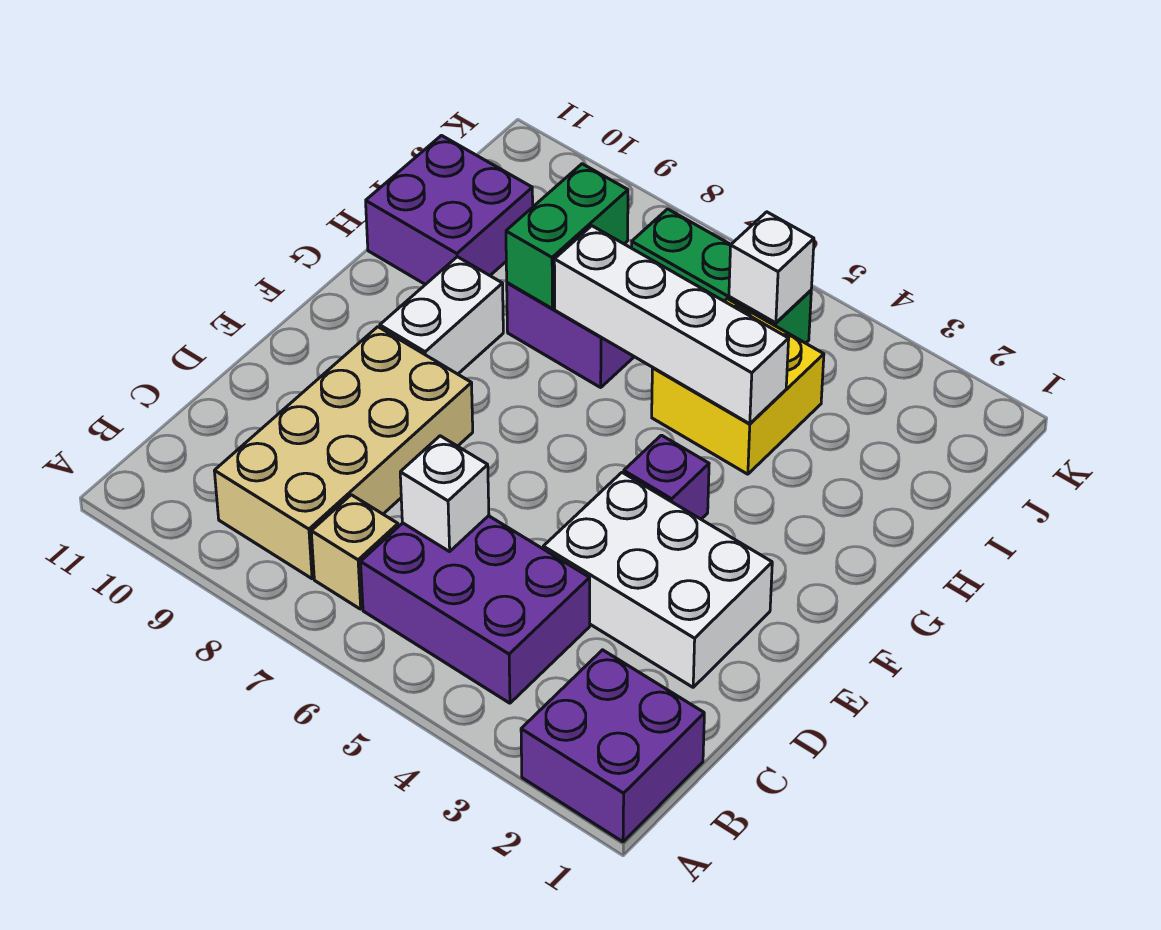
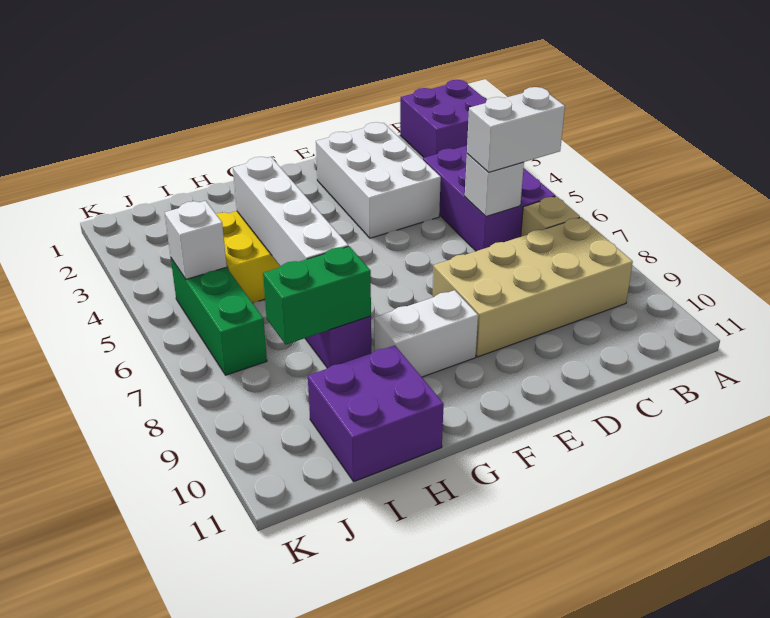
none -> white 1x2 brick [467,87,565,172]
purple 1x1 brick [624,435,709,519] -> none

